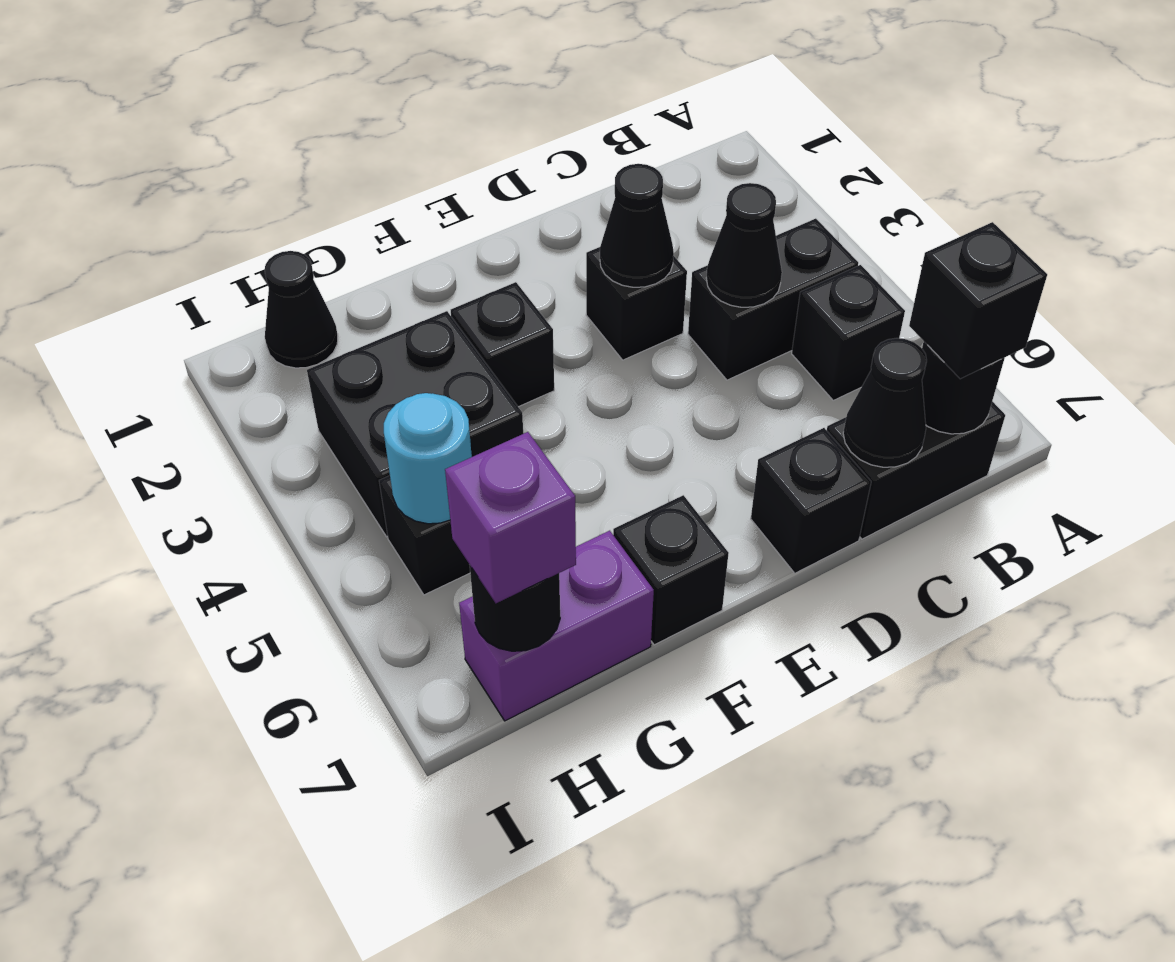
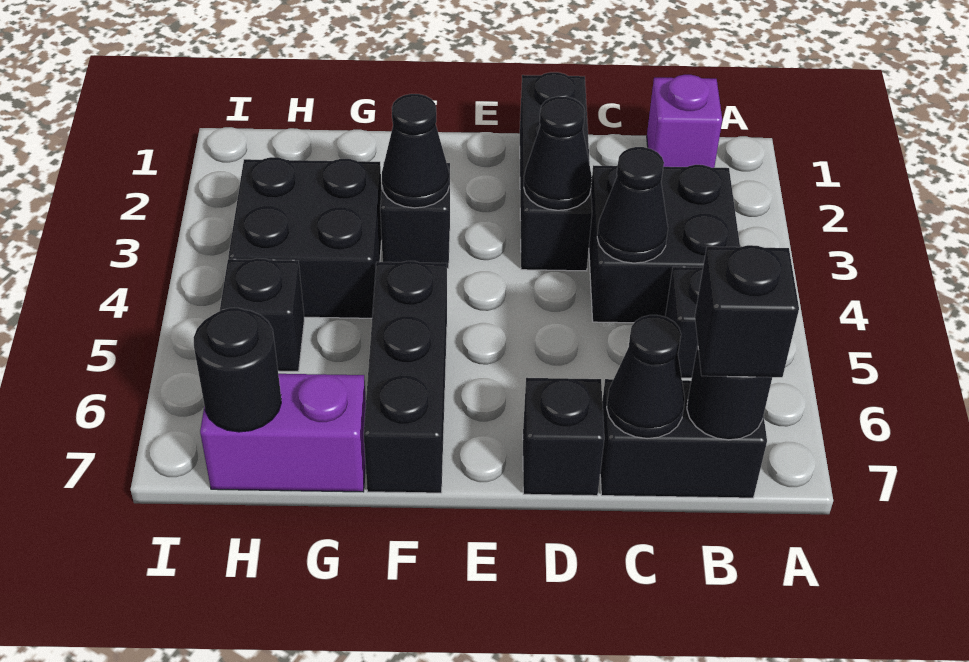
black 1x2 brick [688,219,858,380] -> black 2x2 brick [589,165,740,323]
black 1x1 brick [586,247,687,360] -> black 1x3 brick [520,72,592,271]
black 1x1 brick [613,495,729,645] -> black 1x3 brick [364,261,447,493]
black 1x1 cone [265,251,338,368] -> black 1x1 cone moved to [382,94,449,208]
cyan 1x1 round brick [384,393,472,524] -> none
purple 1x1 brick [445,432,576,603] -> purple 1x1 brick moved to [647,75,722,168]

